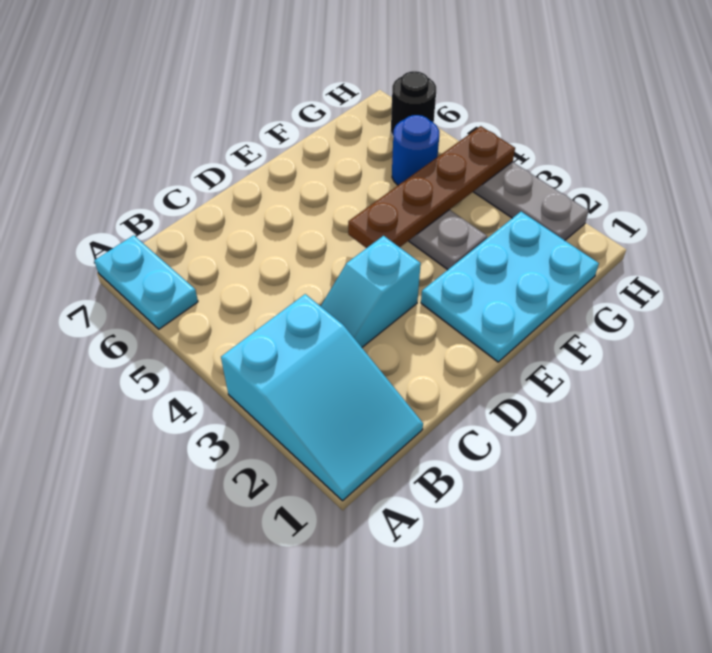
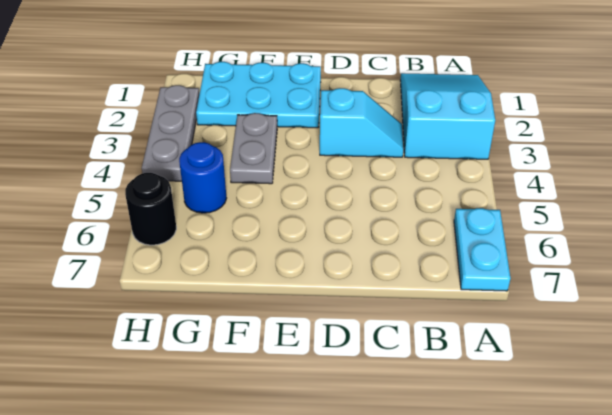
brown 1x4 plate [348,126,515,248] -> none

